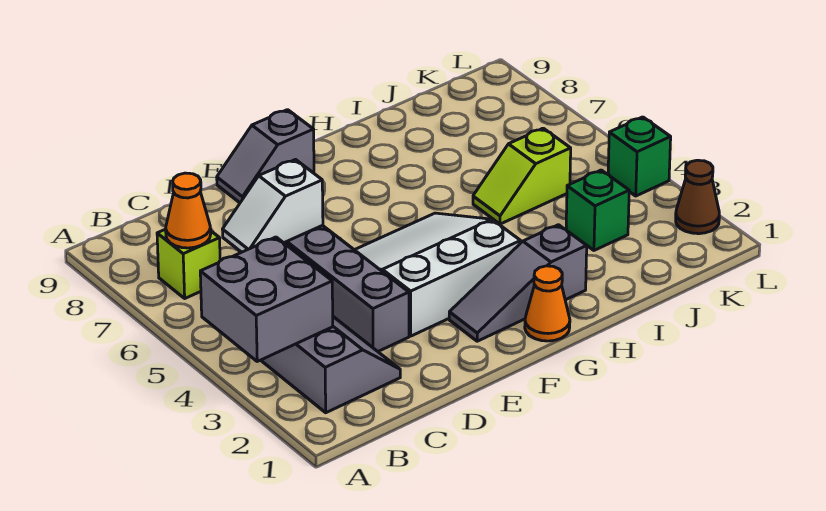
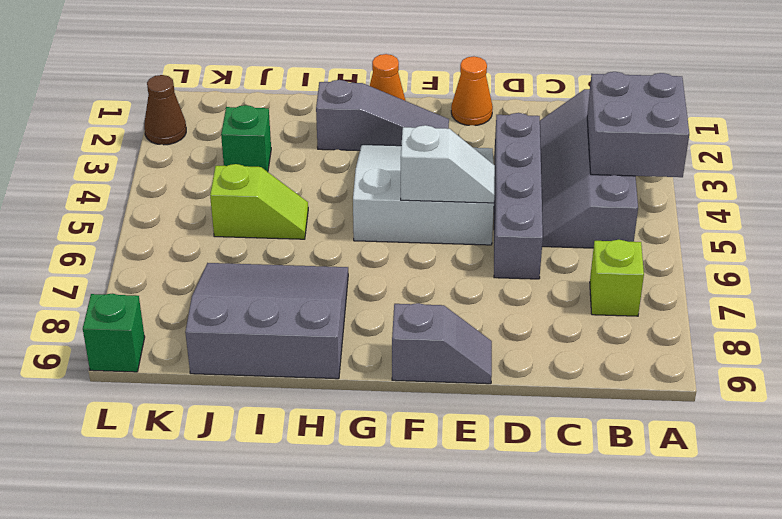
orange 1x1 cone [166,173,211,248] -> orange 1x1 cone moved to [451,56,493,126]
white 1x2 slope [222,160,323,252] -> white 1x2 slope moved to [401,125,495,203]
white 3x3 slope [355,213,521,336] -> white 3x3 slope turned to [353,145,494,245]
none -> grey 3x3 slope [185,263,348,379]
green 1x1 brick [608,117,671,196] -> green 1x1 brick moved to [83,294,145,372]

